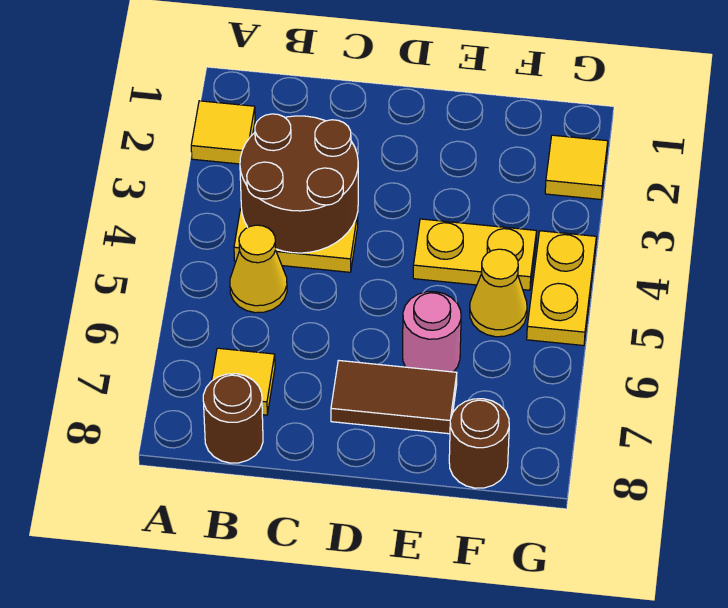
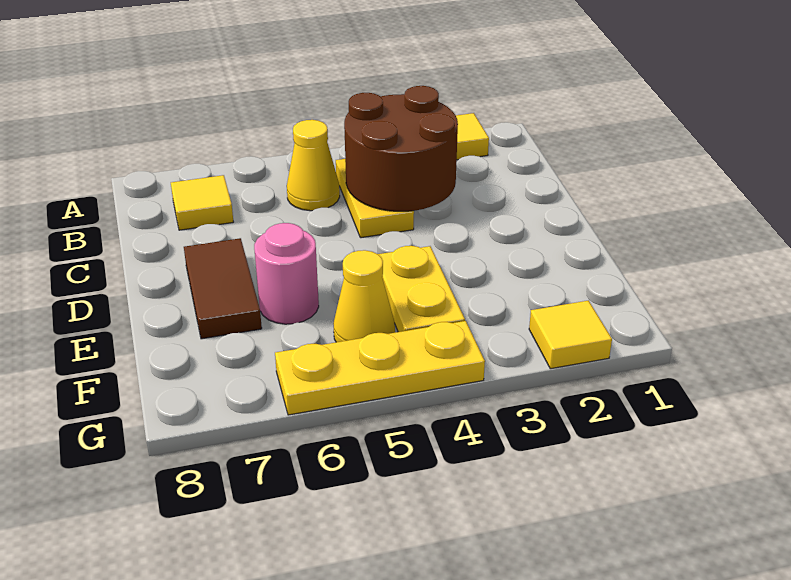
brown 1x1 round brick [203,374,263,463] -> none
brown 1x1 round brick [449,399,509,488] -> none
yellow 1x2 plate [527,231,596,346] -> yellow 1x3 plate [275,321,485,415]

